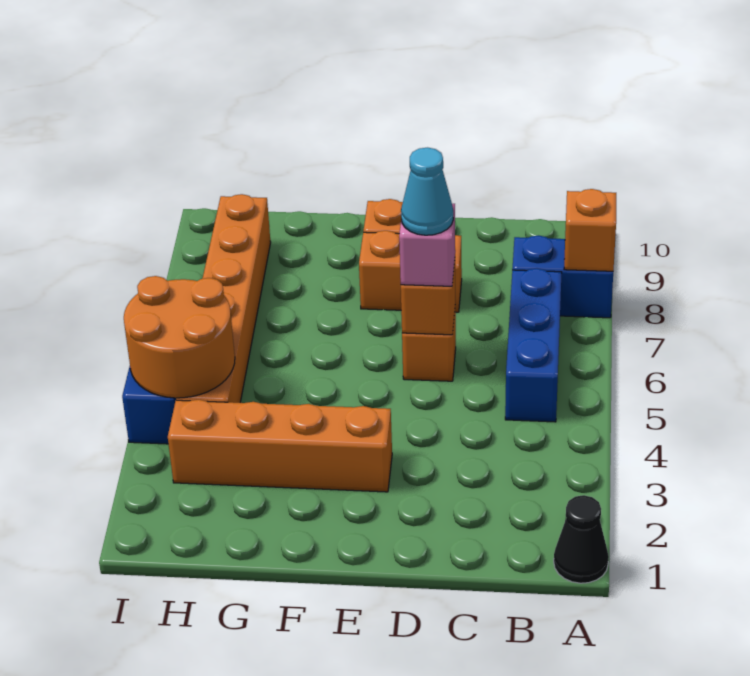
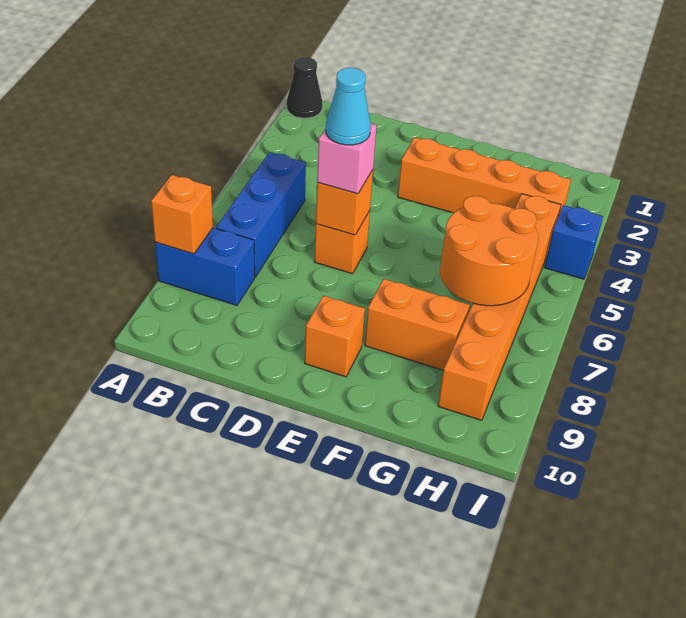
orange 1x2 brick [359,231,462,312] -> orange 1x2 brick moved to [365,279,470,370]
orange 2x2 round brick [124,276,235,398] -> orange 2x2 round brick moved to [440,196,538,306]

